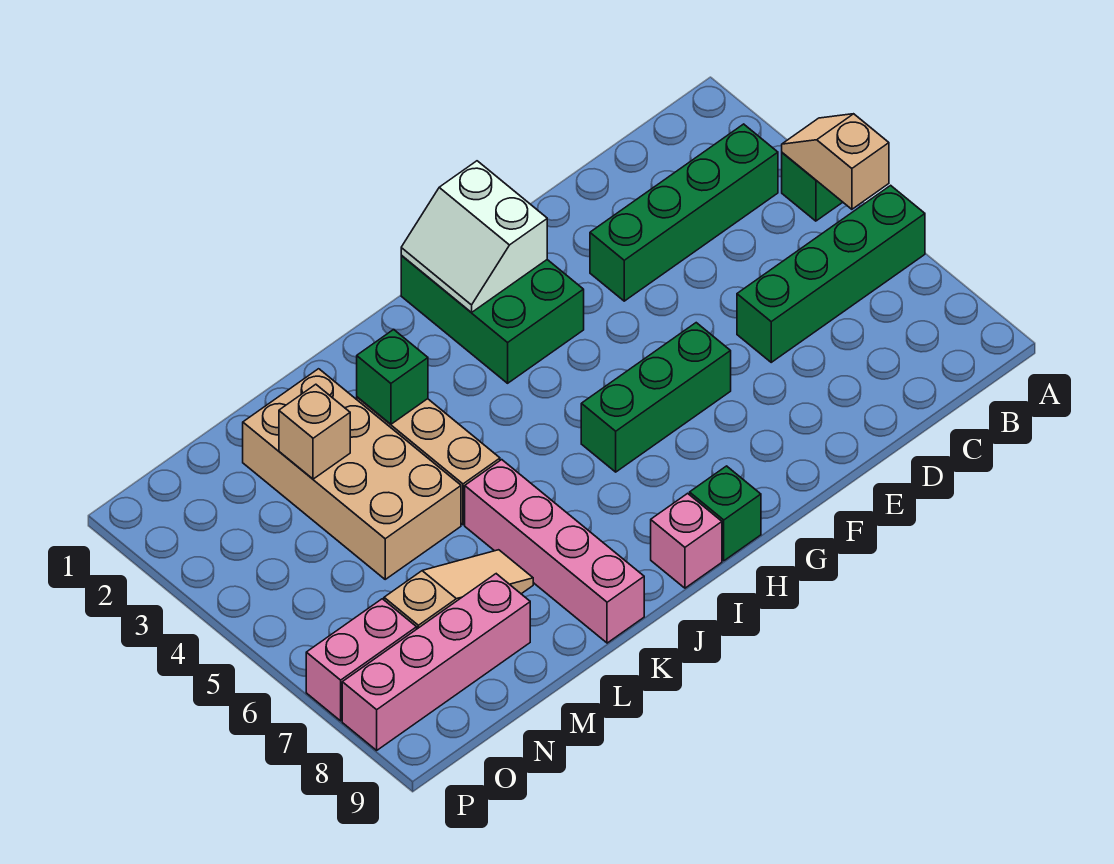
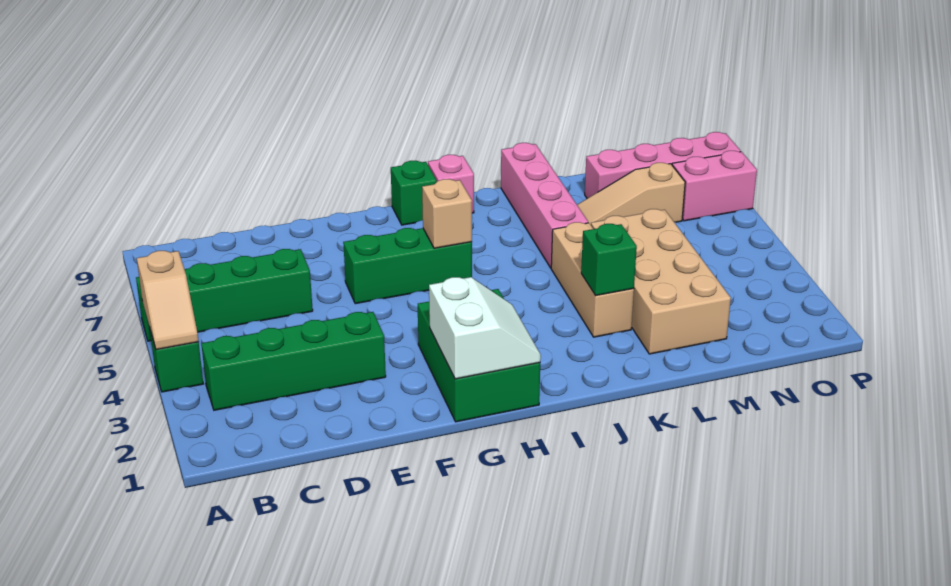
tan 1x1 brick [279,384,350,479] -> tan 1x1 brick moved to [422,179,472,248]

